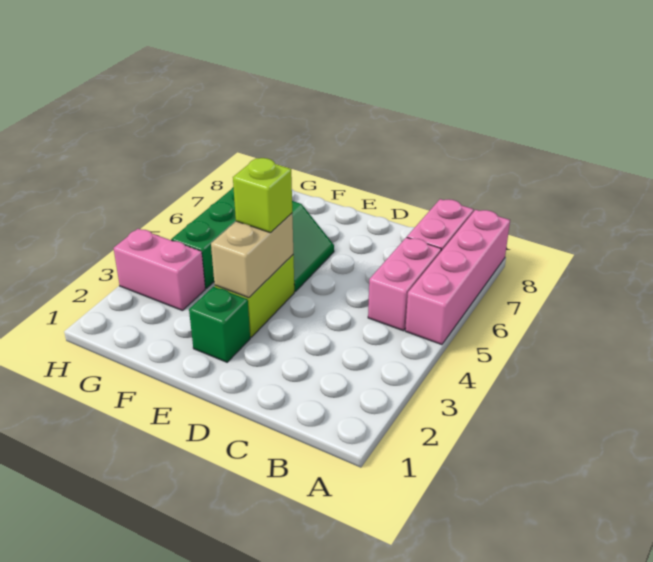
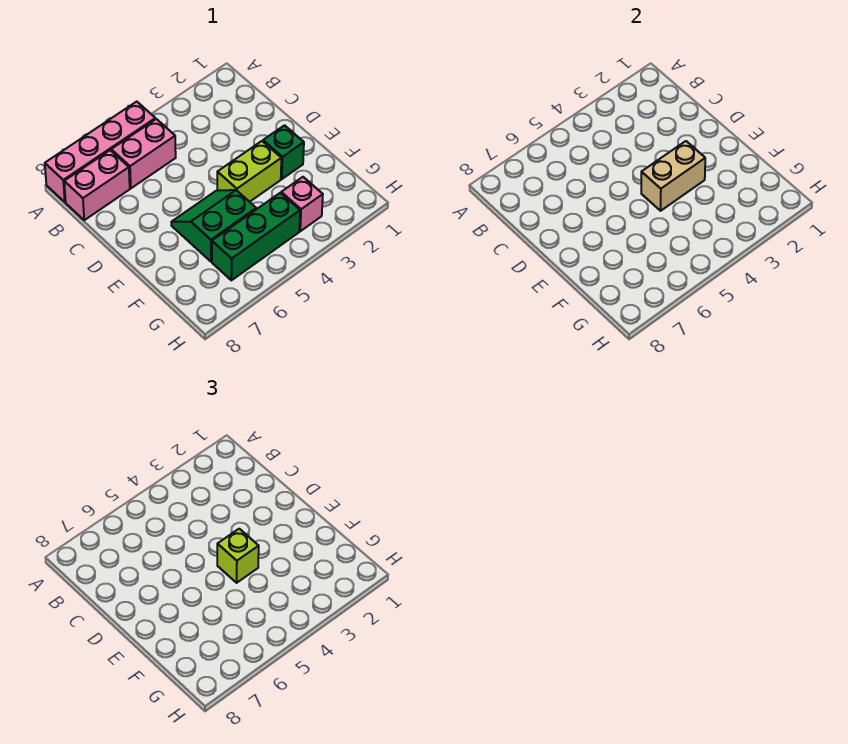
pink 1x2 brick [114,229,205,311] -> pink 1x1 brick [281,177,323,231]

